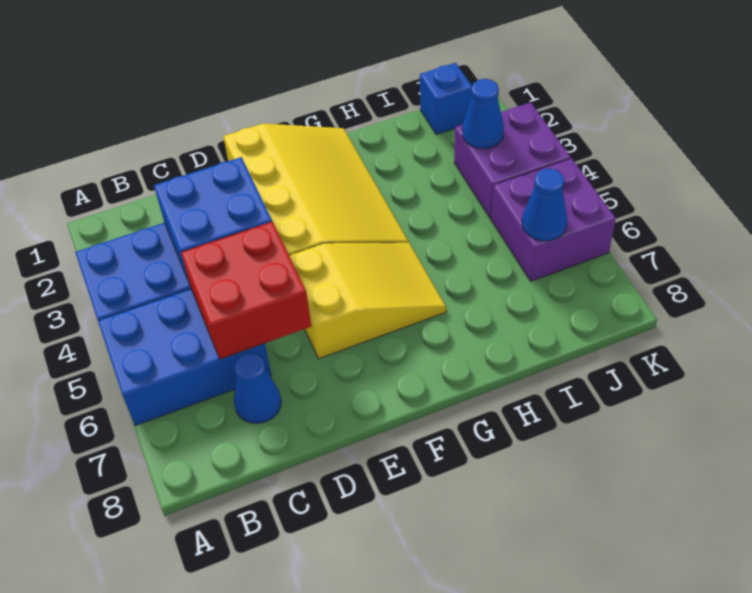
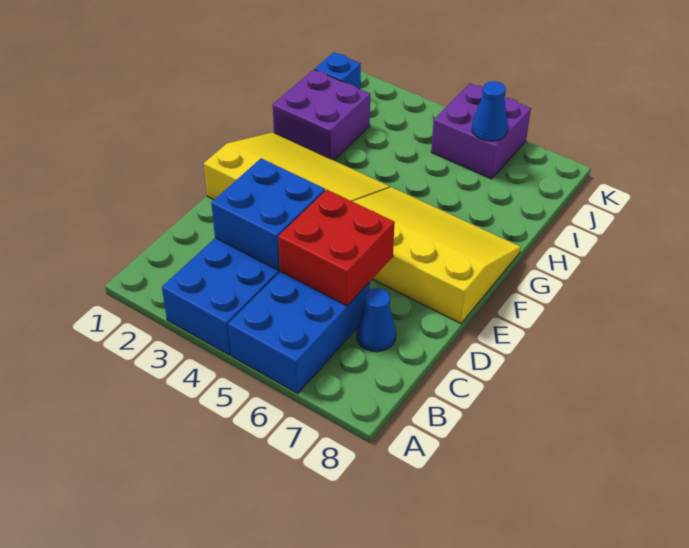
yellow 2x3 slope [289,243,446,359] -> yellow 3x4 slope [353,187,521,323]
purple 2x2 brick [454,102,571,219] -> purple 2x2 brick moved to [273,69,370,160]
blue 1x1 cone [462,79,504,149] -> none

